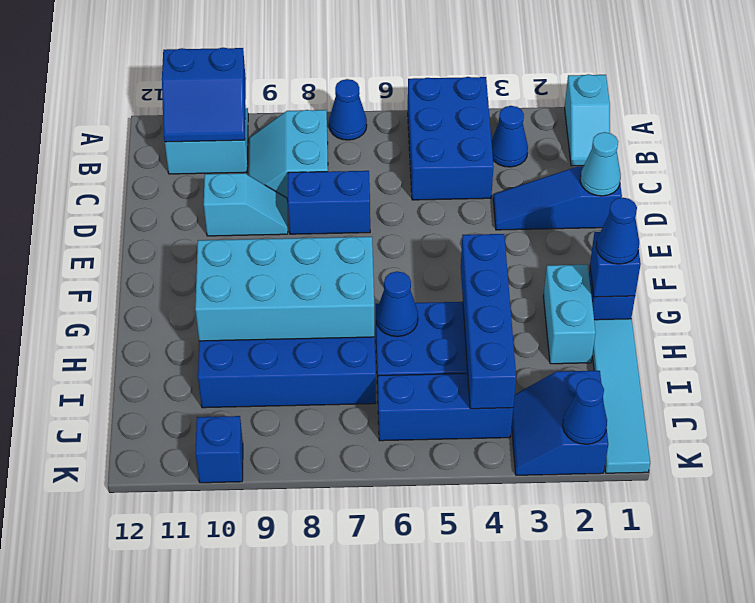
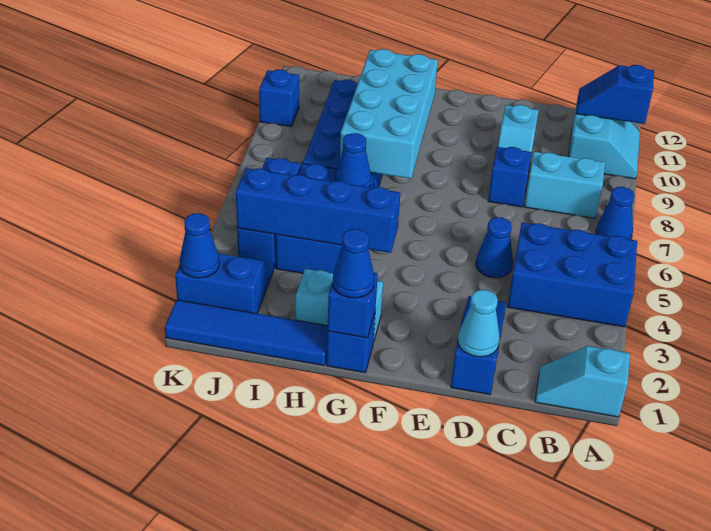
blue 2x2 slope [162,48,246,142] -> blue 1x2 slope [576,65,654,124]
blue 1x1 cone [491,106,528,167] -> blue 1x1 cone moved to [476,217,513,278]
blue 1x2 brick [288,171,370,234] -> blue 1x1 brick [488,147,532,207]
cyan 1x4 tile [592,319,650,473] -> blue 1x4 tile [165,300,328,365]

